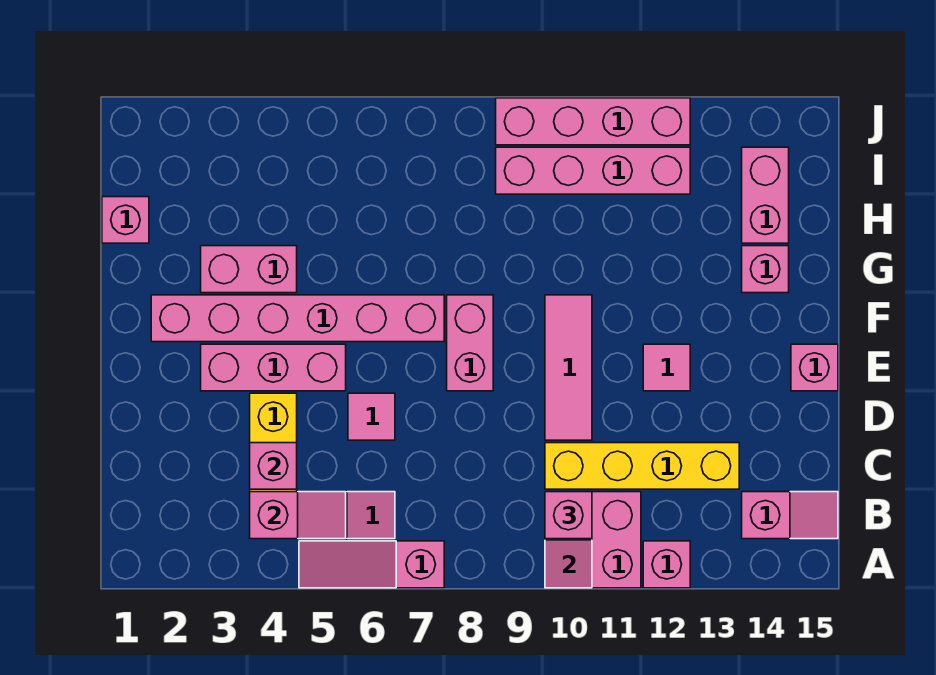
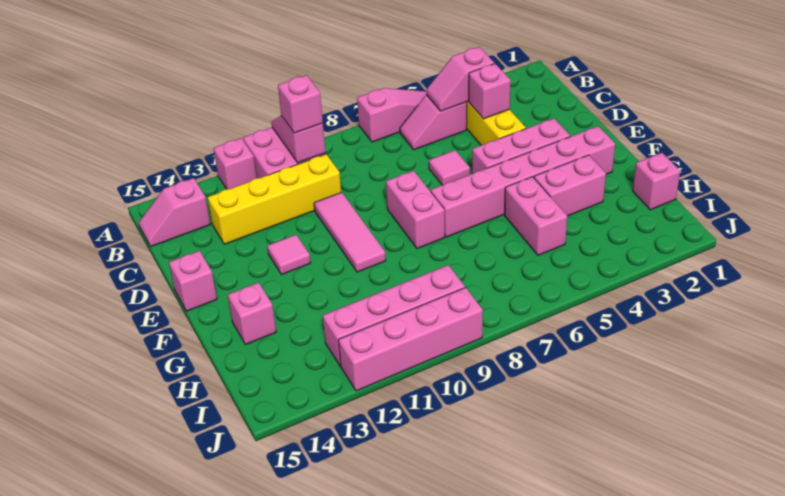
pink 1x2 brick [742,147,789,243] -> pink 1x2 brick moved to [504,177,567,255]

